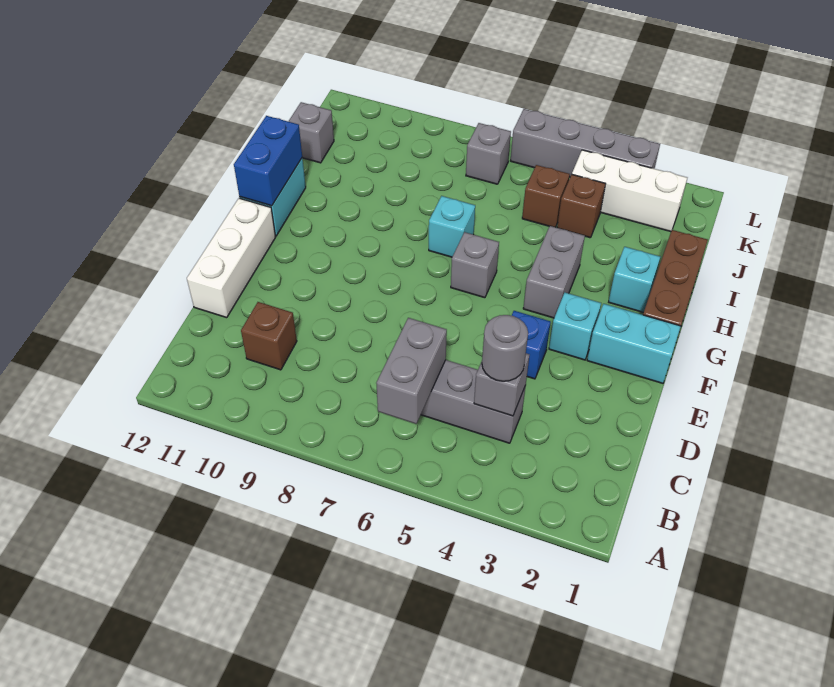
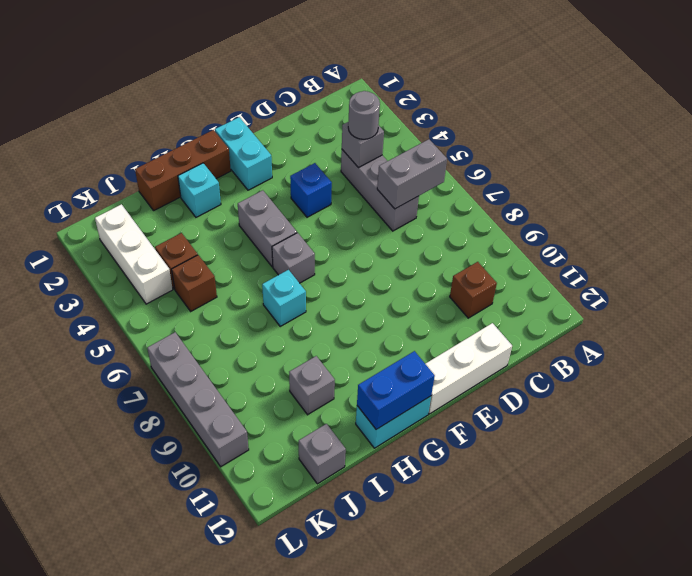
cyan 1x1 brick [549,293,601,360] -> none
grey 1x2 brick [523,226,585,318] -> grey 1x2 brick turned to [238,190,297,267]
grey 1x1 brick [466,123,511,184] -> grey 1x1 brick moved to [289,356,335,415]
grey 1x4 brick [510,109,660,177] -> grey 1x4 brick moved to [147,332,249,467]

